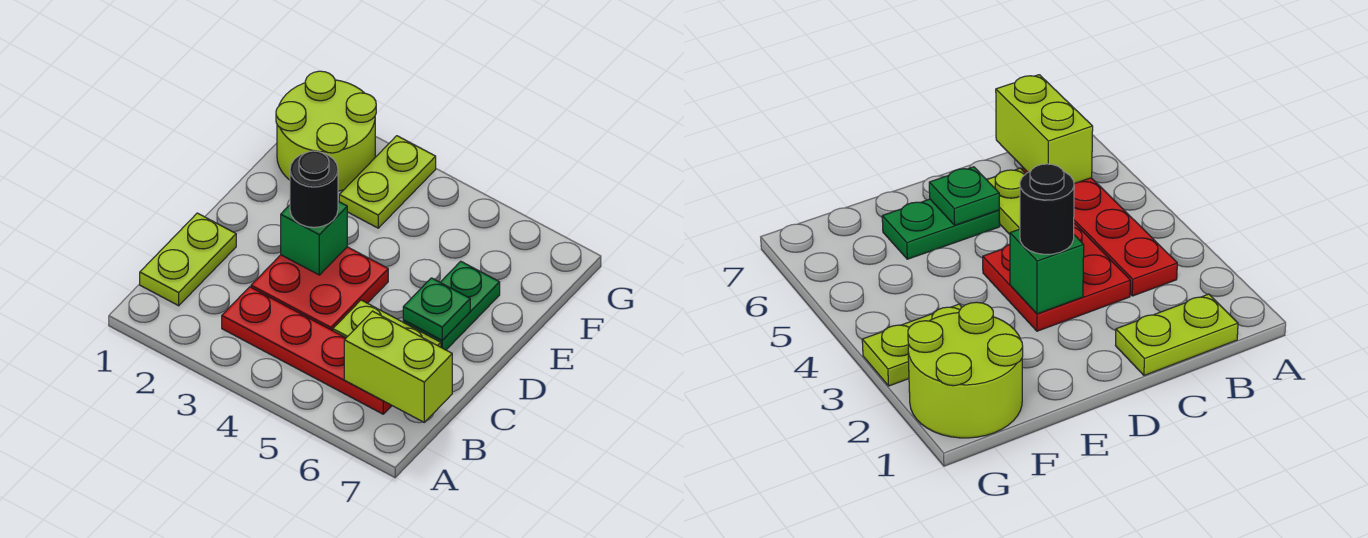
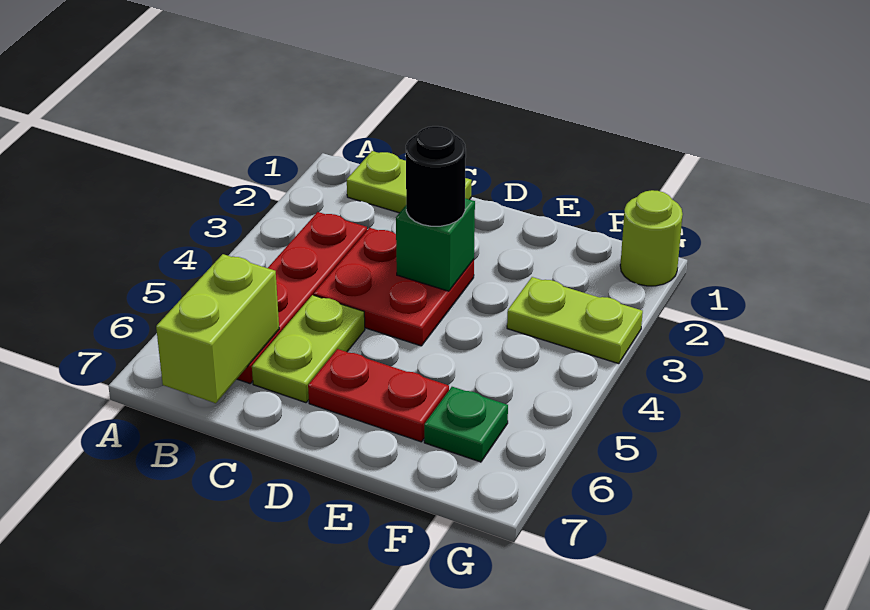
green 1x2 plate [403,261,500,350] -> red 1x2 plate [308,349,449,442]
green 1x1 plate [403,278,470,340] -> green 1x1 plate moved to [424,387,508,462]
lime 2x2 round brick [276,71,376,191] -> lime 1x1 round brick [620,190,683,286]

